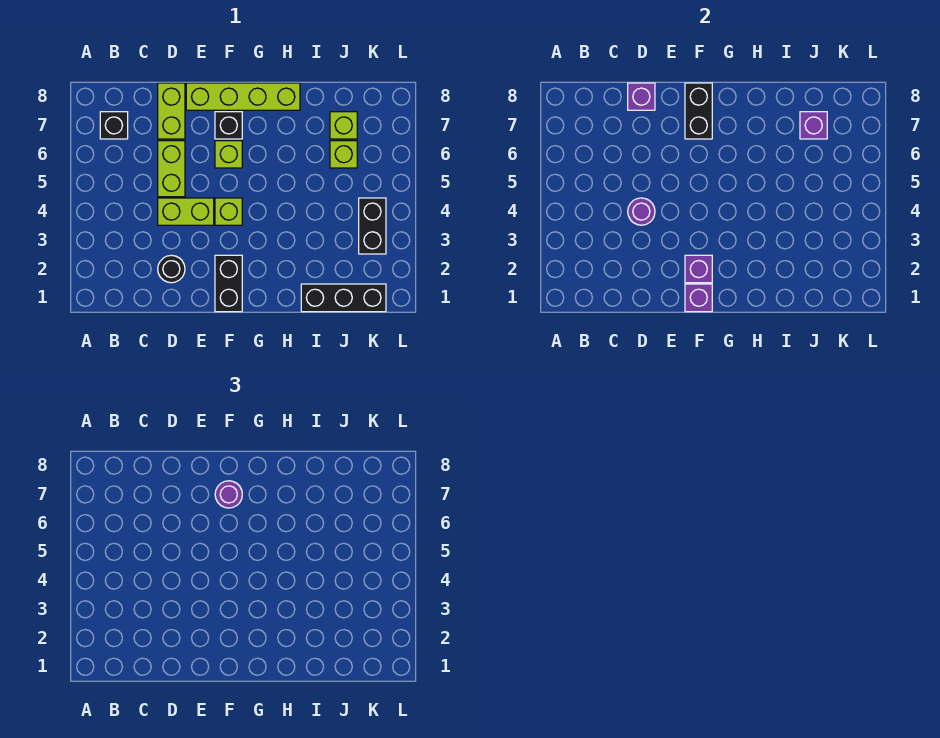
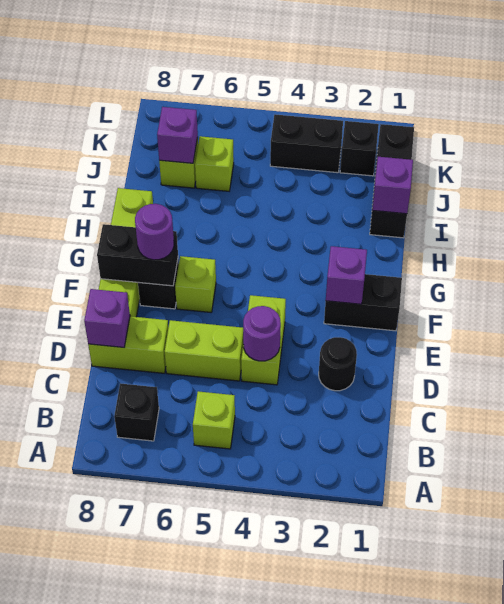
purple 1x1 brick [685,284,712,312] -> purple 1x1 brick moved to [372,157,413,214]
lime 1x1 brick [215,198,242,225] -> lime 1x1 brick moved to [193,391,235,449]
none -> black 1x1 brick [340,121,379,176]

